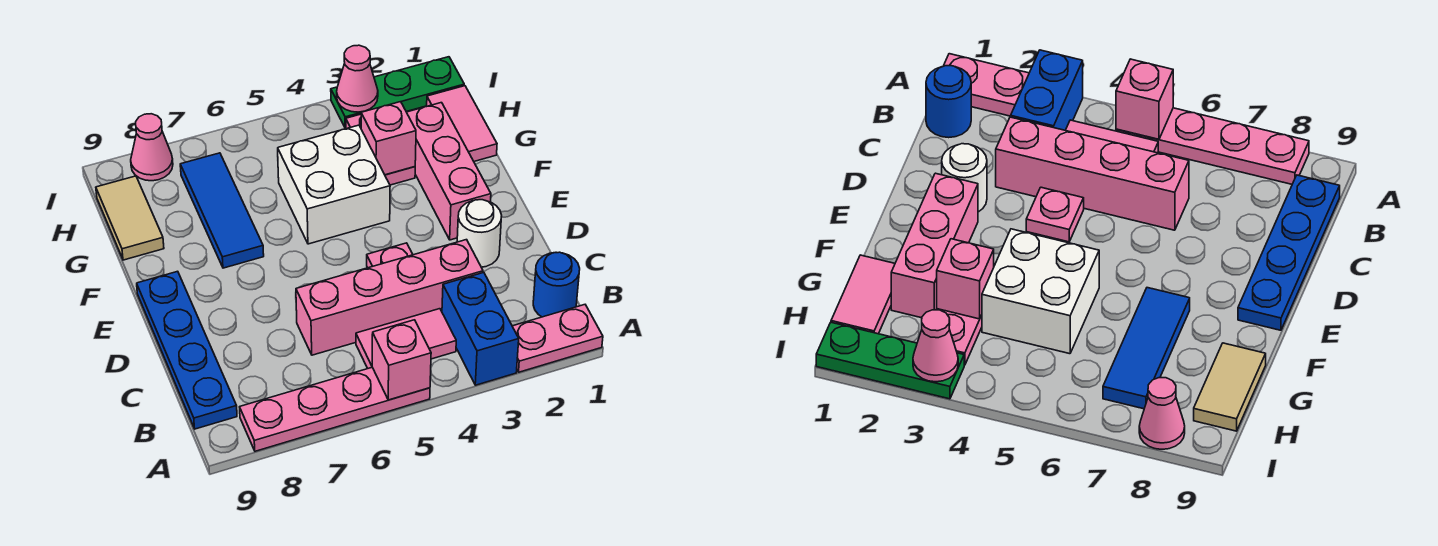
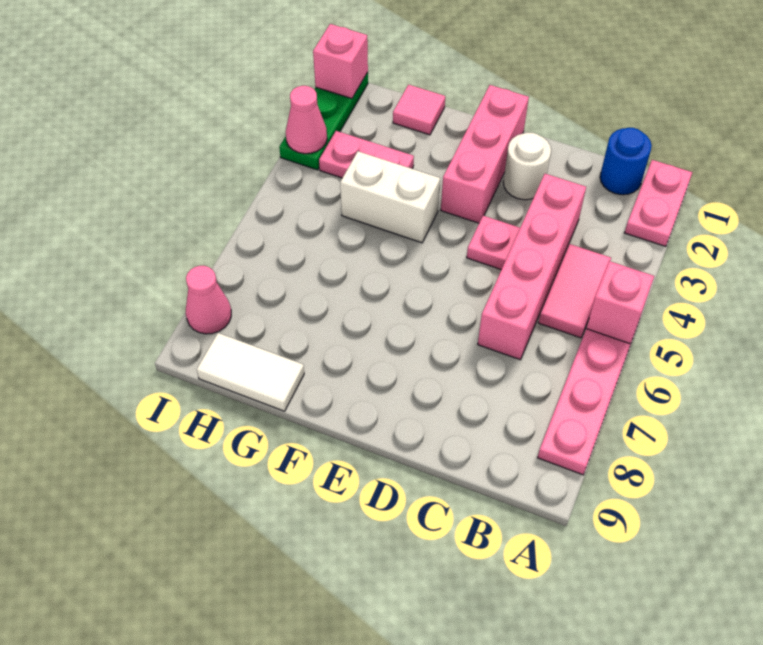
blue 1x2 brick [442,273,519,385] -> none
blue 1x4 plate [137,271,237,429] -> none
pink 1x3 brick [407,103,491,240] -> pink 1x3 brick turned to [441,85,529,223]
white 2x2 brick [278,125,390,244] -> white 1x2 brick [340,151,440,243]
blue 1x3 tile [180,153,264,268] -> none
pink 1x2 tile [427,86,497,161] -> pink 1x1 tile [393,85,445,135]
pink 1x1 brick [361,102,416,175] -> pink 1x1 brick moved to [313,24,368,99]
tan 1x2 tile [96,176,164,260] -> white 1x2 tile [197,333,304,411]

